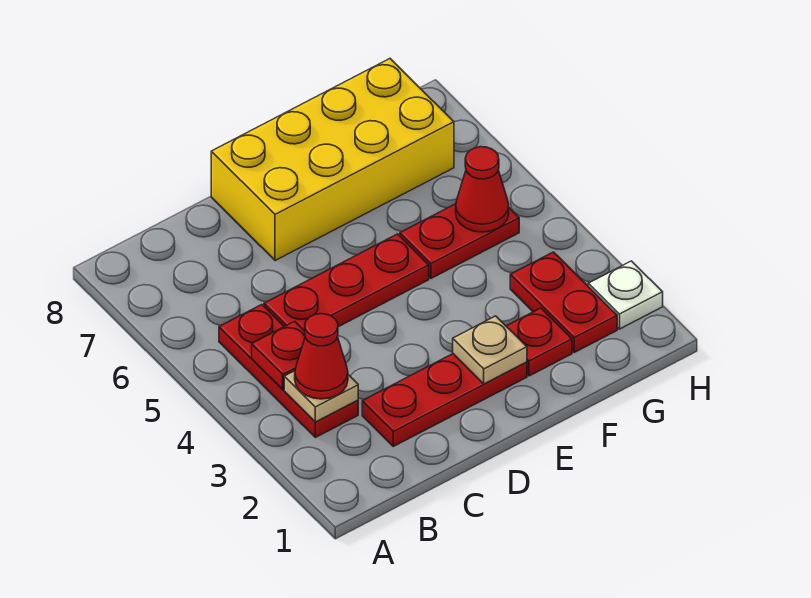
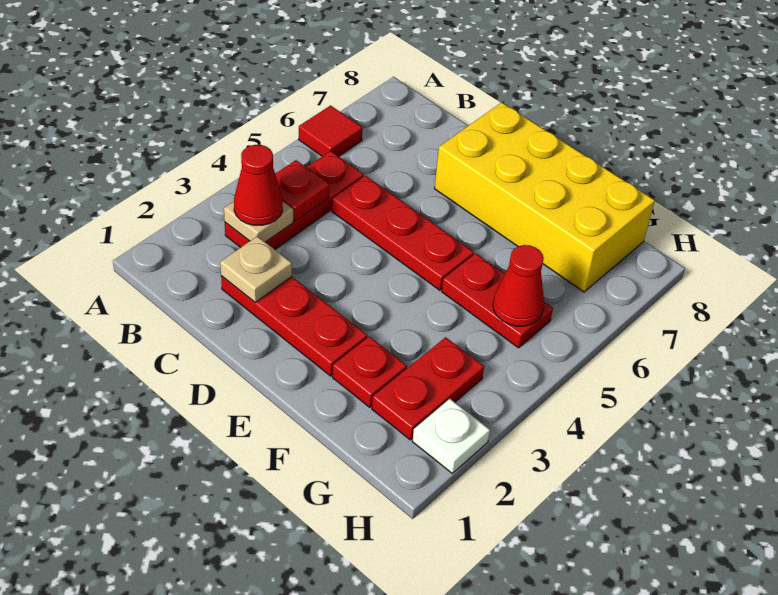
none -> red 1x1 tile [299,105,363,156]
tan 1x1 plate [453,316,527,384] -> tan 1x1 plate moved to [220,236,292,302]

